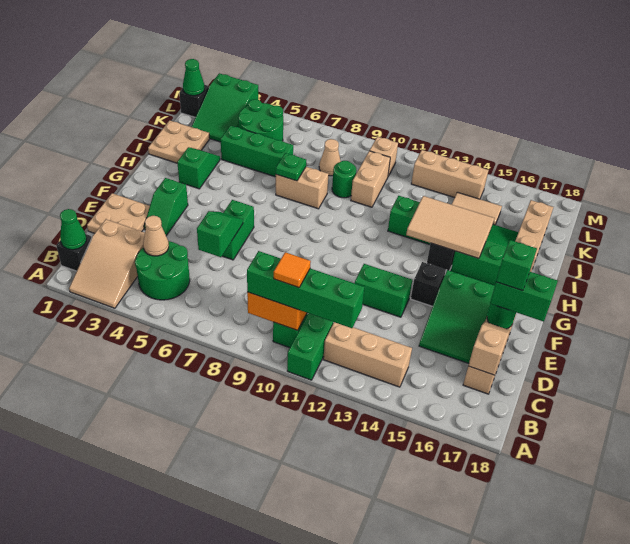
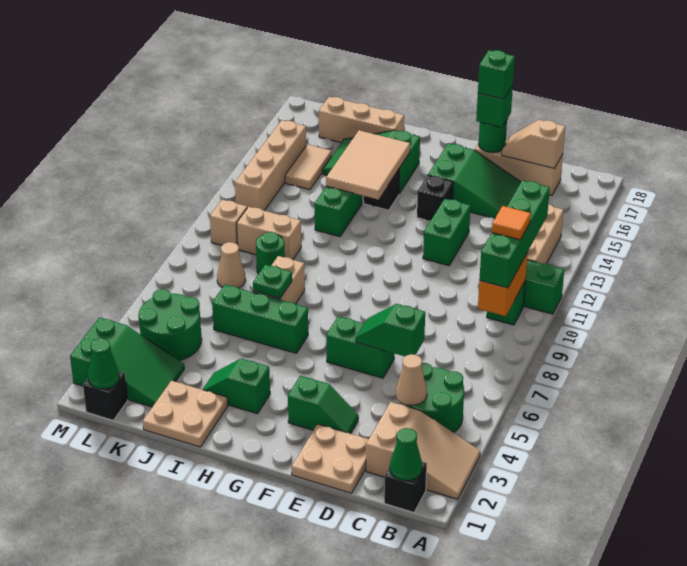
green 1x2 brick [490,272,558,322] -> green 1x1 brick [476,85,513,127]
green 1x3 brick [221,126,293,177] -> green 1x3 brick turned to [212,285,308,353]
tan 1x3 brick [411,150,488,199] -> tan 1x4 brick [235,120,306,211]

